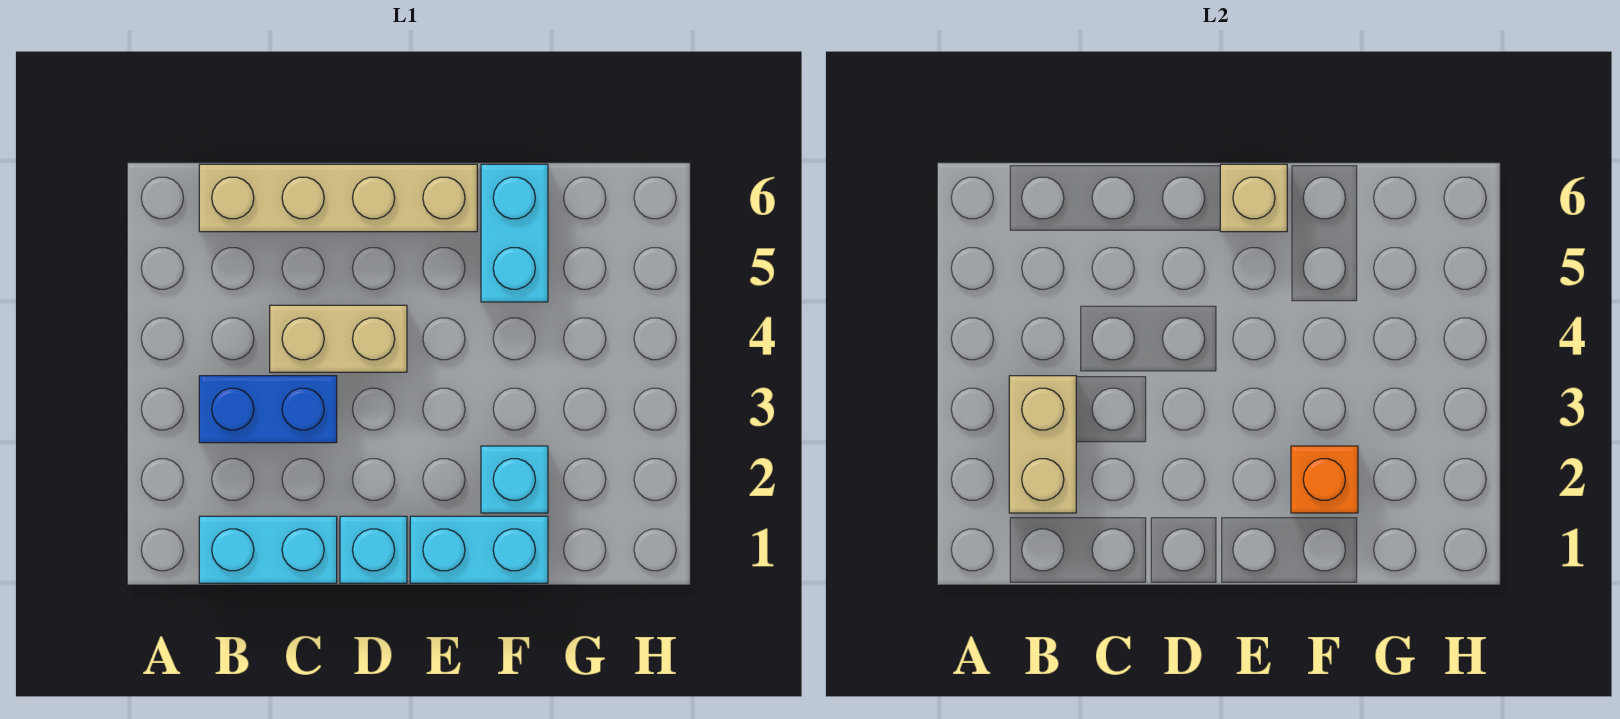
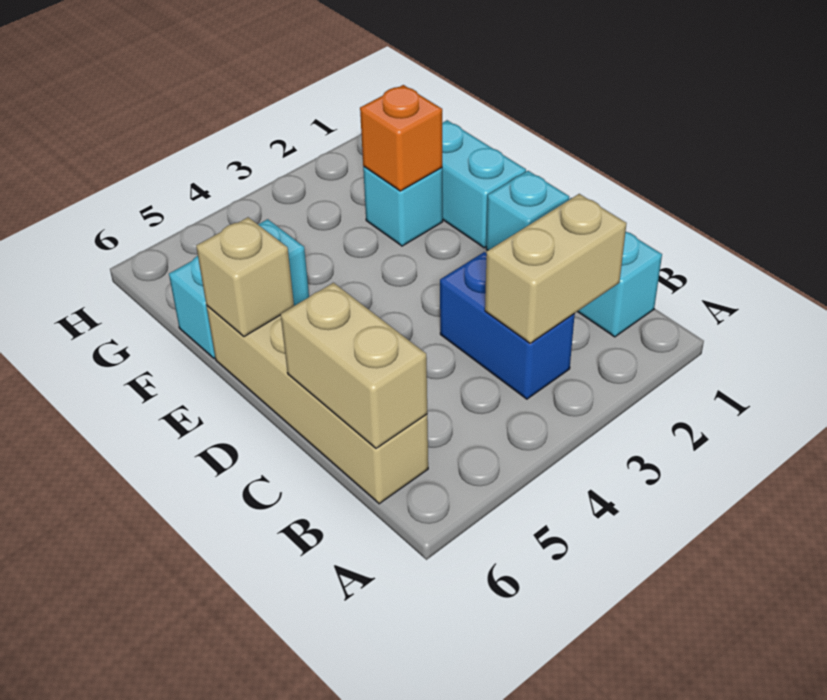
tan 1x2 brick [270,305,407,372] -> tan 1x2 brick moved to [281,283,427,448]

